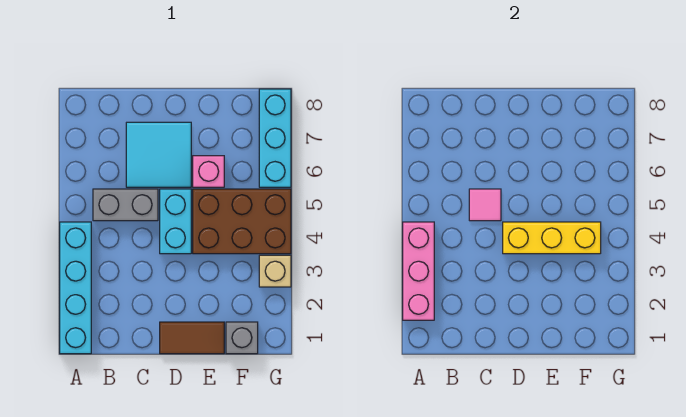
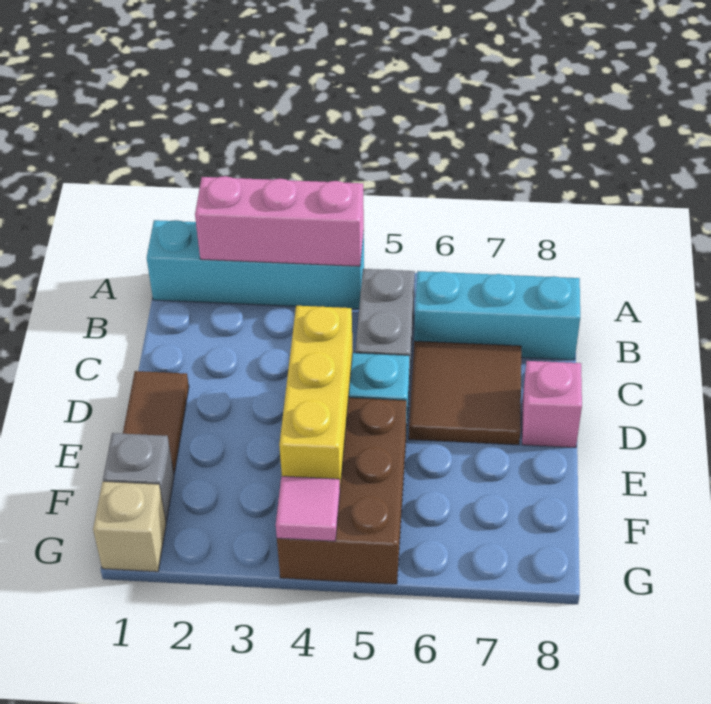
pink 1x1 tile [469,189,501,221] -> pink 1x1 tile moved to [276,476,340,541]
cyan 2x2 tile [126,122,191,187] -> brown 2x2 tile [409,341,521,445]
pink 1x1 brick [193,156,224,187] -> pink 1x1 brick moved to [522,361,582,448]
tan 1x1 brick [259,255,291,287] -> tan 1x1 brick moved to [93,481,166,572]
cyan 1x3 brick [259,89,291,187] -> cyan 1x3 brick moved to [414,271,580,360]

